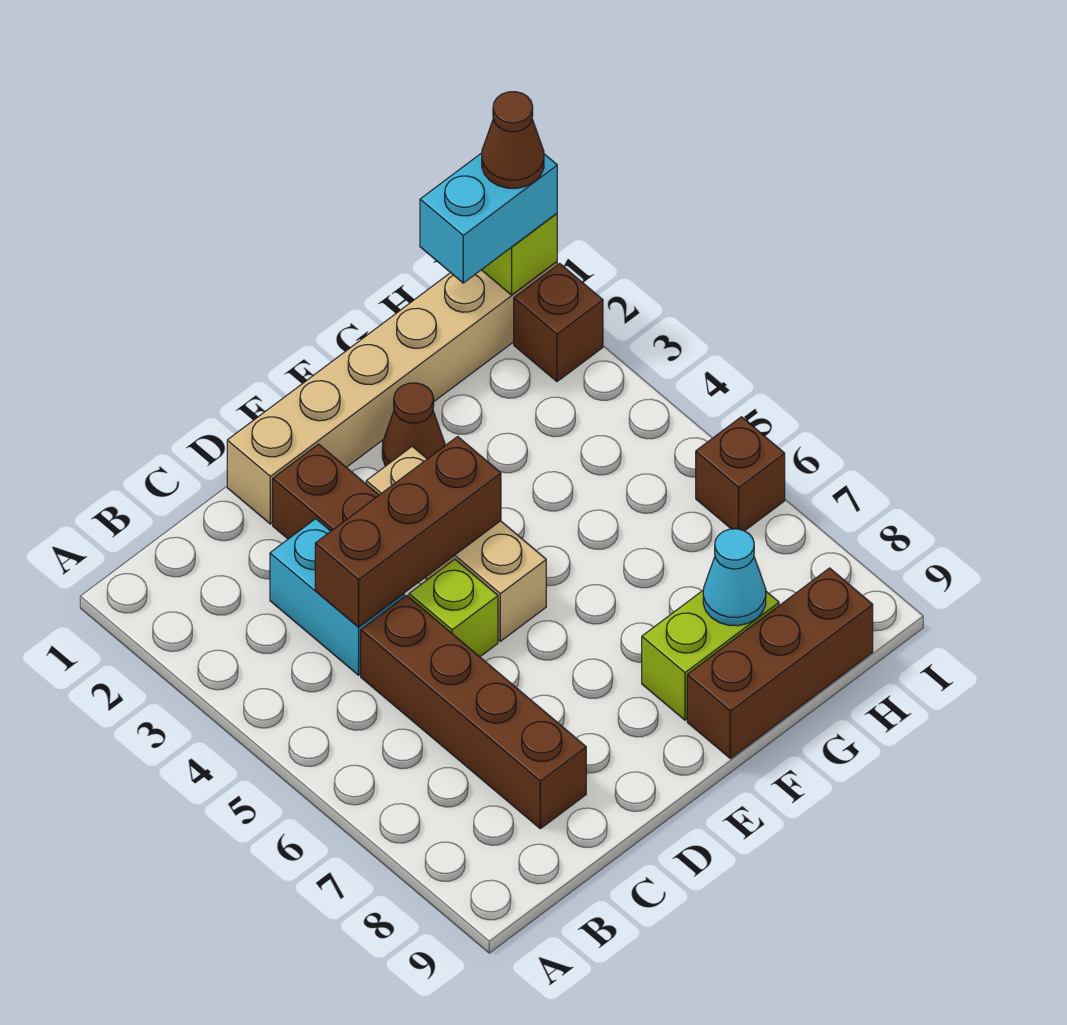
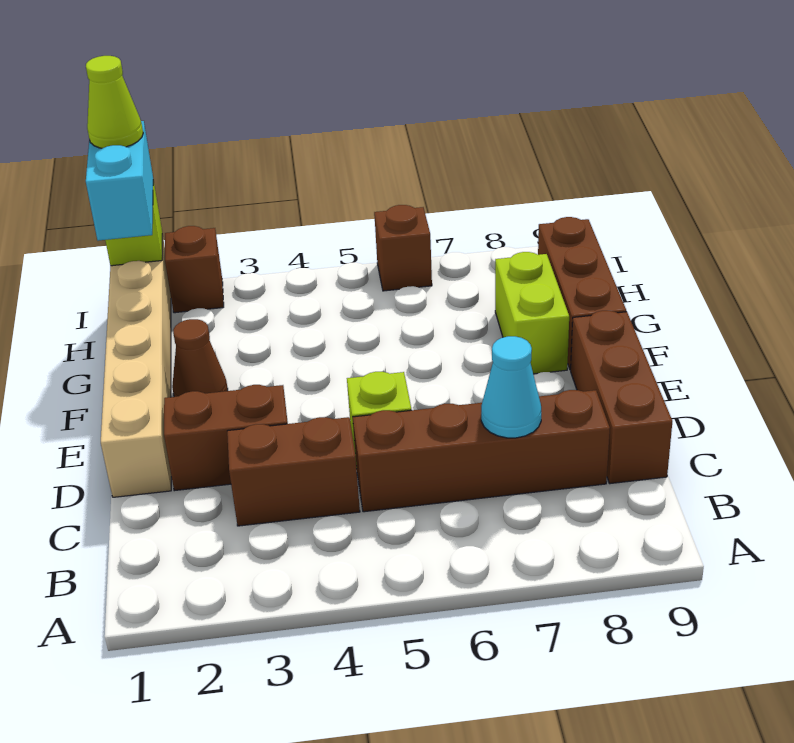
cyan 1x2 brick [270,519,404,675] -> brown 1x2 brick [227,417,360,526]
brown 1x3 brick [315,437,501,627] -> brown 1x3 brick moved to [571,311,672,484]
tan 1x3 brick [366,446,546,641] -> none
cyan 1x1 cone [703,529,766,626] -> cyan 1x1 cone moved to [481,336,541,438]
brown 1x1 cone [482,92,544,188] -> lime 1x1 cone [86,56,143,148]

